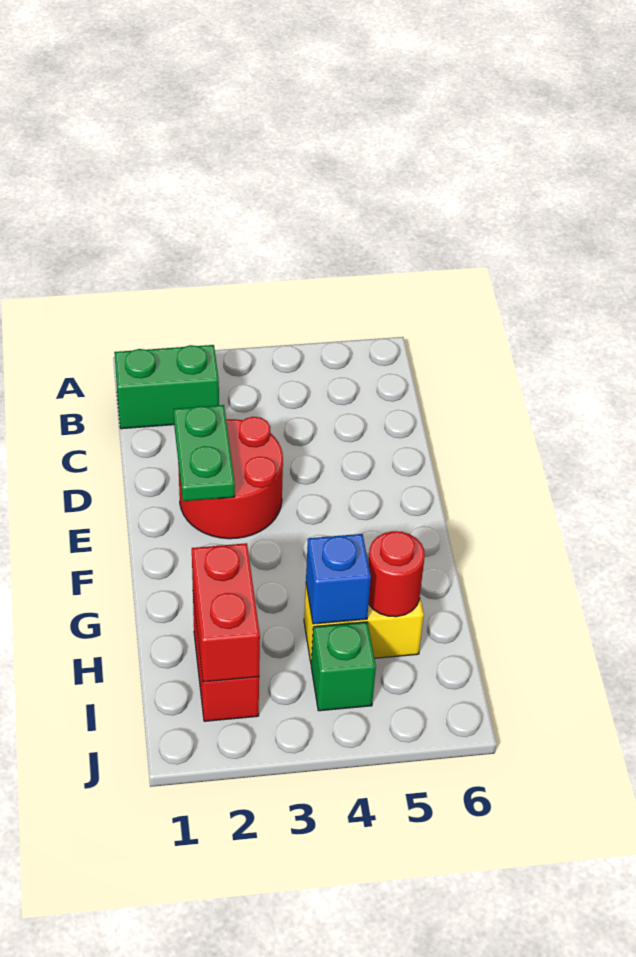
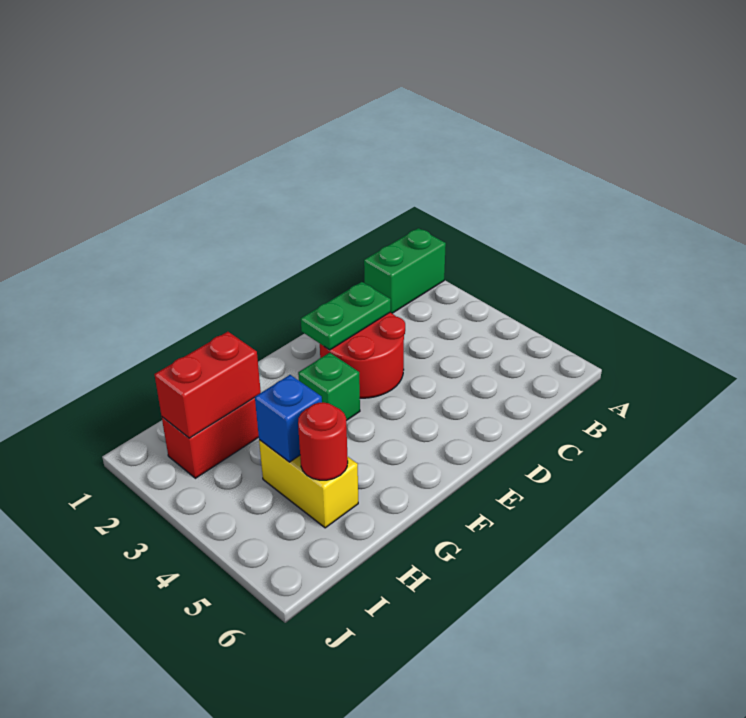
green 1x2 brick [114,345,219,429] -> green 1x2 brick turned to [364,228,446,313]
green 1x1 brick [311,622,376,711] -> green 1x1 brick moved to [298,353,360,421]

